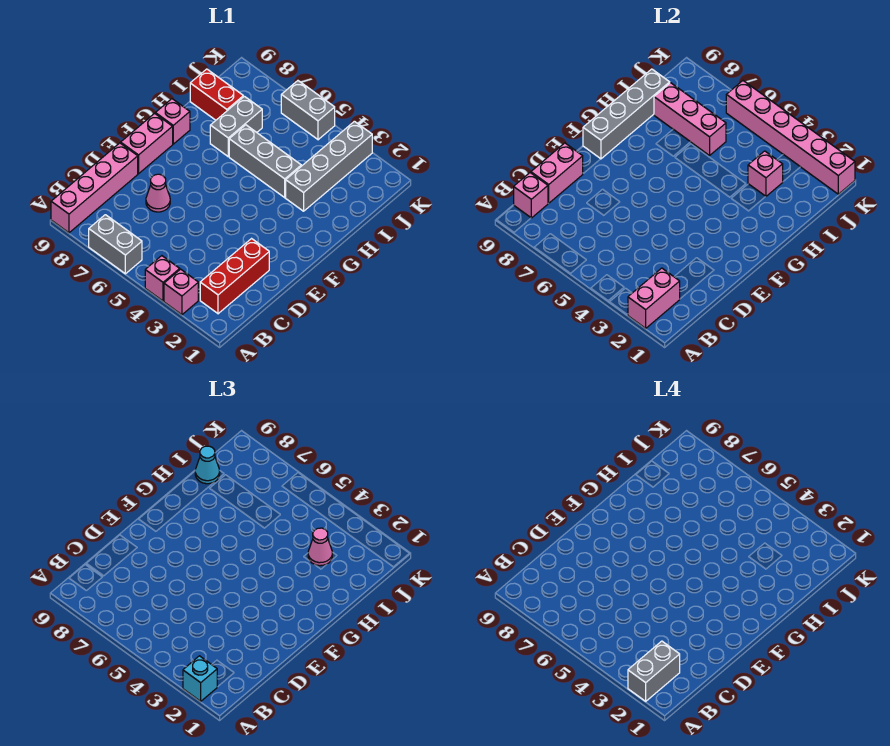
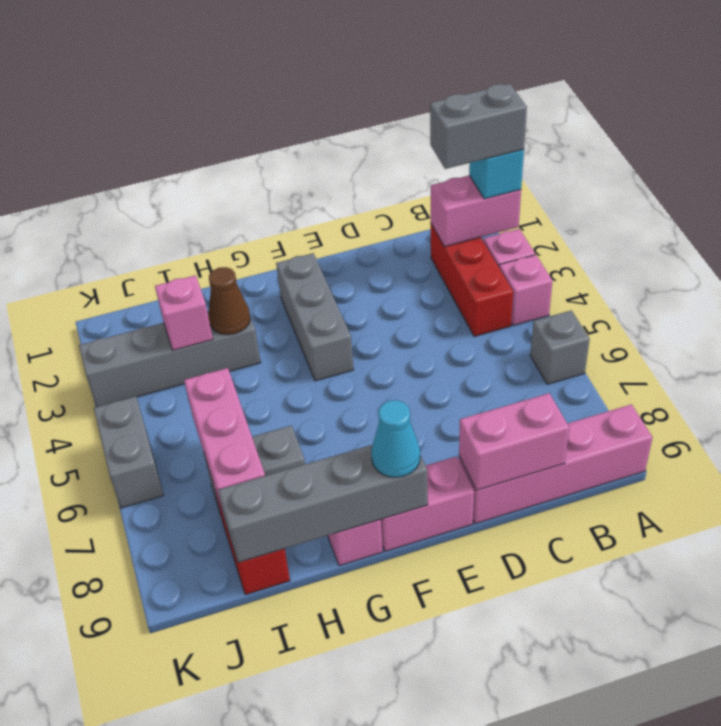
grey 1x2 brick [89,215,142,274] -> grey 1x1 brick [530,310,590,384]
red 1x3 brick [200,239,269,314] -> red 1x3 brick turned to [431,224,513,336]
pink 1x1 brick [514,173,548,218] -> none
pink 1x1 cone [146,174,170,212] -> none
none -> brown 1x1 cone [208,267,250,335]
grey 1x3 brick [229,125,301,198] -> grey 1x3 brick moved to [276,253,354,381]
pink 1x1 cone [308,528,332,566] -> none
cyan 1x1 cone [195,446,220,484] -> cyan 1x1 cone moved to [371,400,420,477]
pink 1x6 brick [726,81,855,194] -> none

